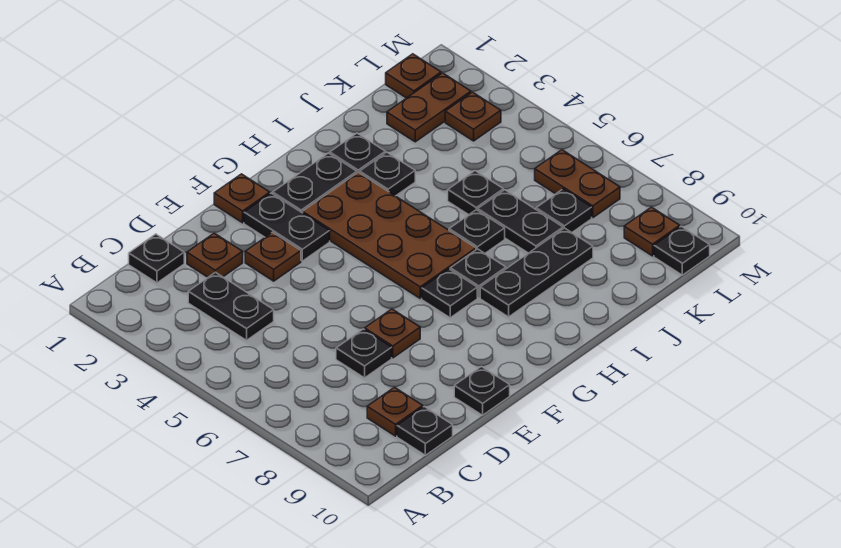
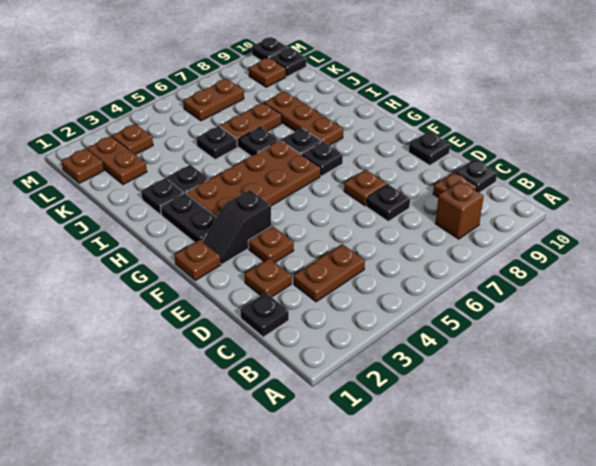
none -> brown 1x1 brick [435,181,484,239]
black 1x2 plate [188,272,274,340] -> brown 1x2 plate [294,244,365,302]
black 1x2 plate [244,193,330,261] -> black 1x2 slope [202,190,271,264]
black 1x3 plate [480,228,593,317] -> brown 1x3 plate [264,92,343,146]
black 1x2 plate [478,190,563,253] -> brown 1x2 plate [220,103,282,147]
black 1x1 plate [536,189,592,232] -> black 1x1 plate moved to [252,37,288,60]

